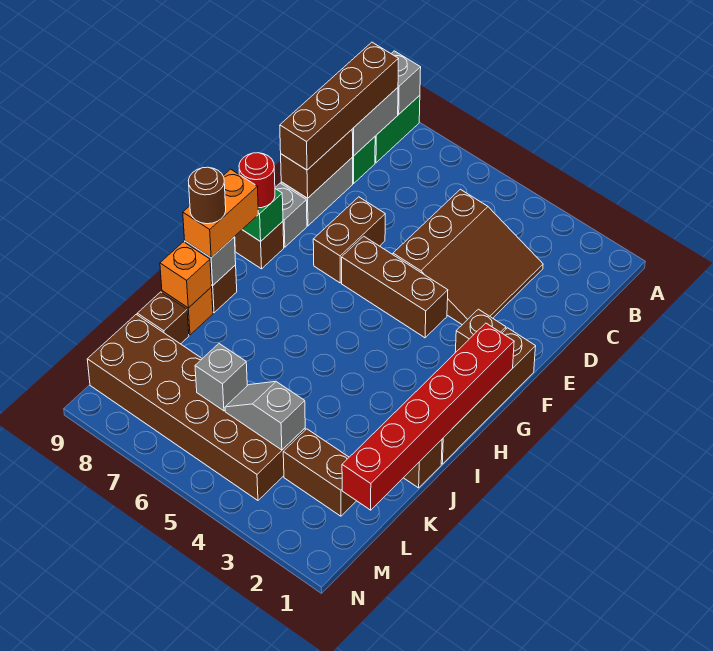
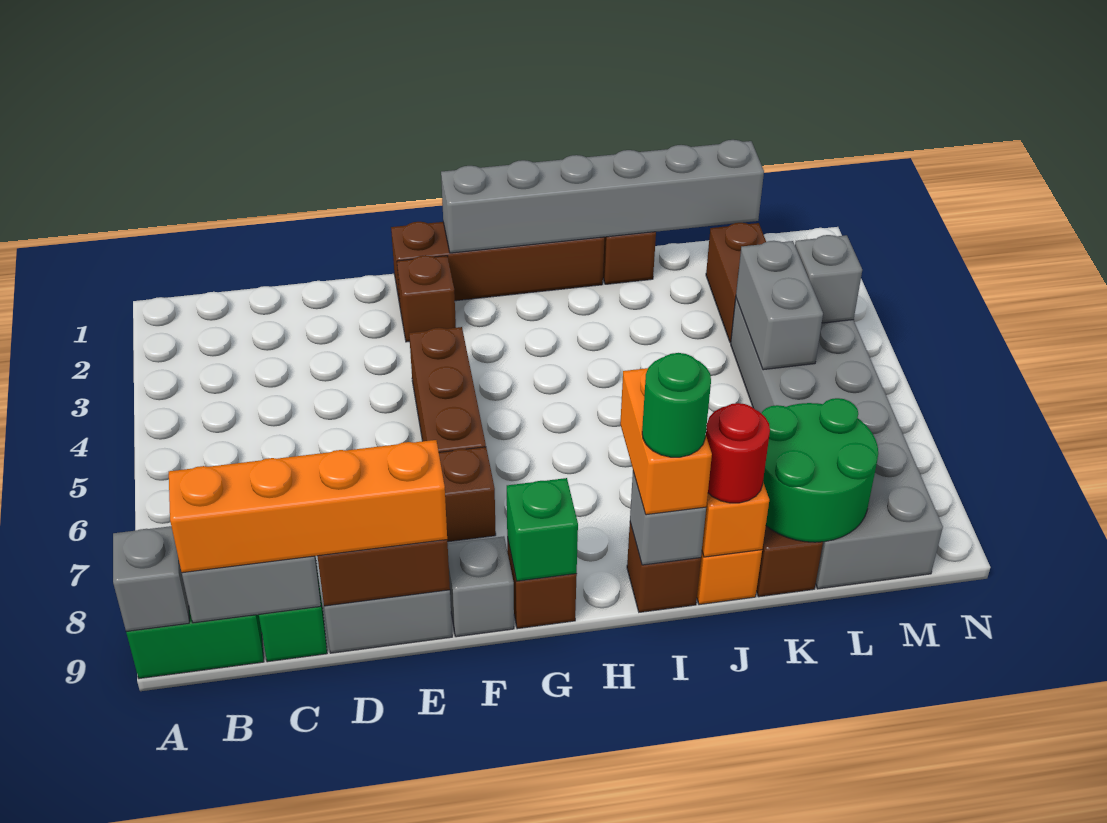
brown 1x4 brick [280,42,398,170] -> orange 1x4 brick [169,440,447,573]
brown 3x3 slope [393,189,543,325] -> none
red 1x6 brick [342,323,514,510] -> grey 1x6 brick [441,140,764,253]
red 1x1 round brick [239,153,275,208] -> red 1x1 round brick moved to [706,403,770,503]
orange 1x2 brick [183,169,258,258] -> orange 1x2 brick turned to [620,368,712,515]
brown 1x1 round brick [188,167,226,224] -> green 1x1 round brick [642,353,711,457]
none -> green 2x2 round brick [761,398,878,542]
brown 2x6 brick [87,314,305,500] -> grey 2x6 brick [731,299,943,589]
grey 1x2 slope [225,382,305,450] -> grey 1x2 brick [736,241,823,370]
grey 1x1 brick [195,344,247,411] -> grey 1x1 brick moved to [795,235,862,323]

